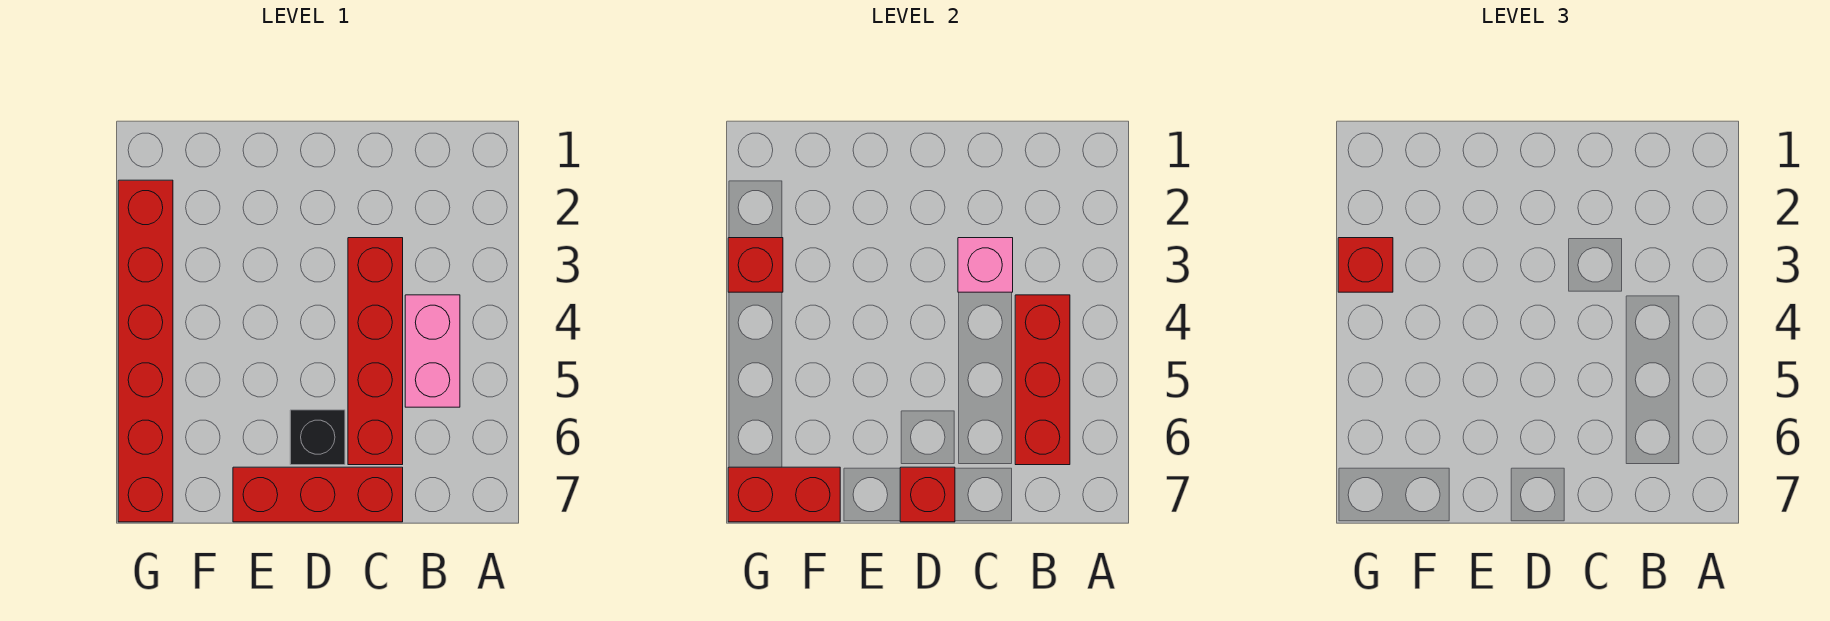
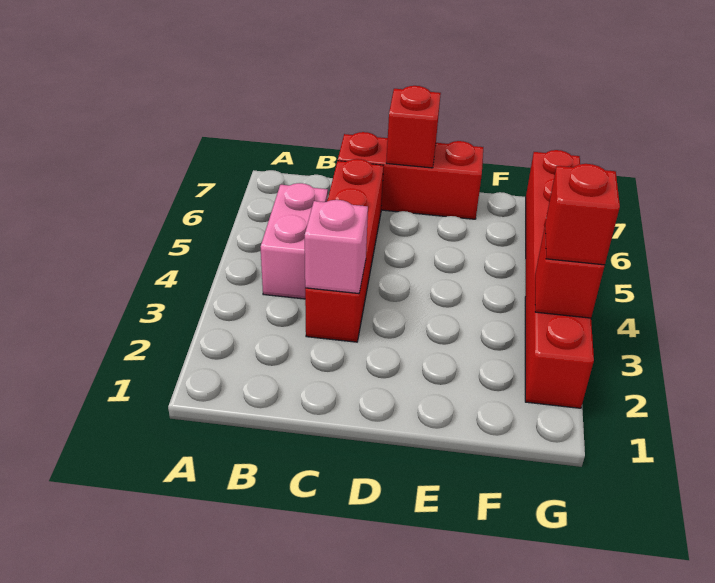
red 1x3 brick [1015,295,1070,465] -> none
black 1x1 brick [290,410,345,465] -> none
red 1x2 brick [728,467,840,522] -> none

